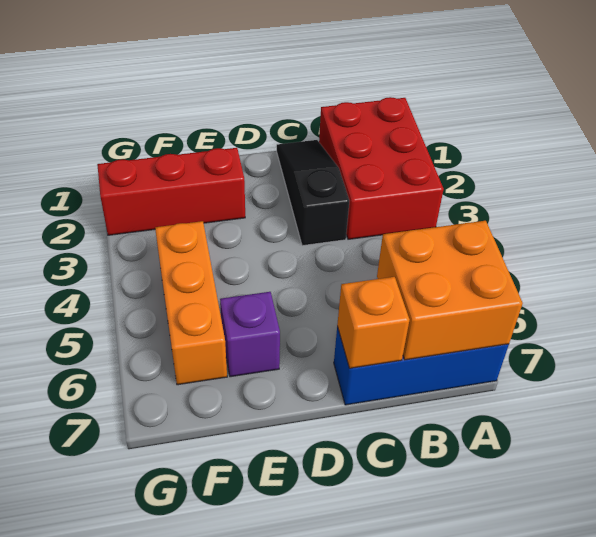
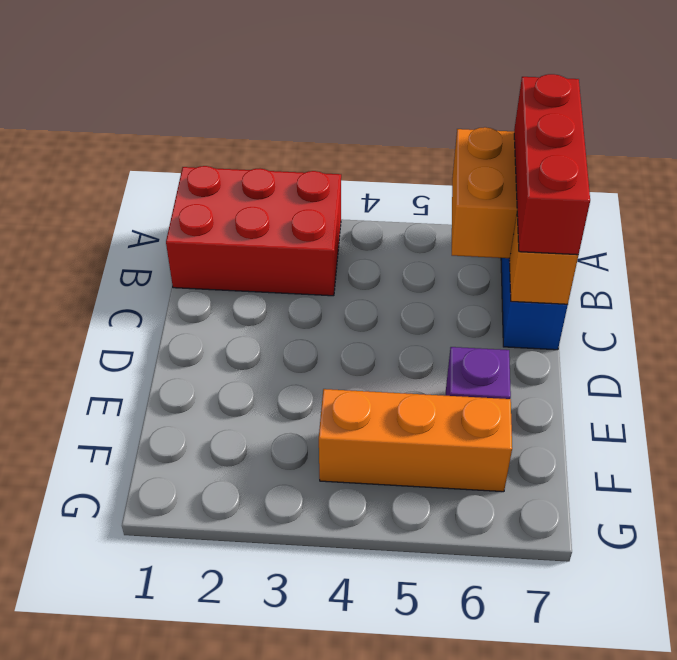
black 1x3 slope [277,140,349,246] -> none
red 1x3 brick [97,148,245,235] -> red 1x3 brick moved to [514,74,590,255]

